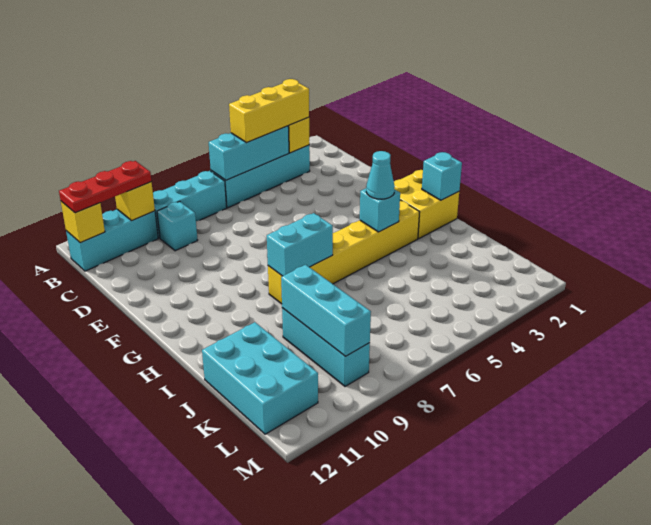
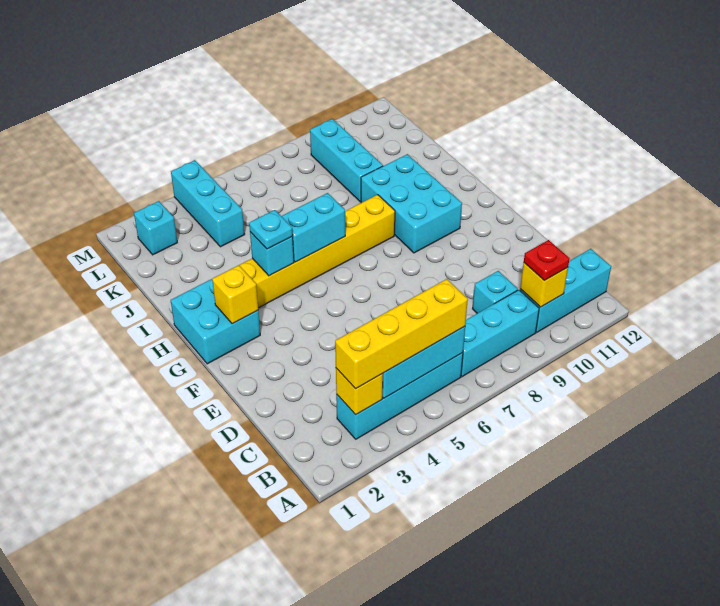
yellow 1x3 brick [229,79,309,143] -> yellow 1x4 brick [335,279,468,389]
red 1x3 plate [59,161,151,213] -> red 1x1 plate [524,240,570,281]
yellow 1x1 brick [61,201,105,243] -> yellow 1x1 brick moved to [212,265,258,324]
yellow 2x2 brick [394,170,459,238] -> cyan 2x2 brick [171,279,260,364]
cyan 1x1 brick [422,152,462,200] -> cyan 1x1 brick moved to [134,201,177,255]
cyan 1x1 cone [366,151,395,199] -> cyan 1x1 plate [249,210,293,249]
cyan 1x2 brick [267,213,333,276] -> cyan 1x2 brick moved to [282,193,345,262]
cyan 1x3 brick [281,265,371,356] -> cyan 1x3 brick moved to [171,160,245,247]
cyan 2x3 brick [202,322,318,434] -> cyan 2x3 brick moved to [361,154,462,253]

